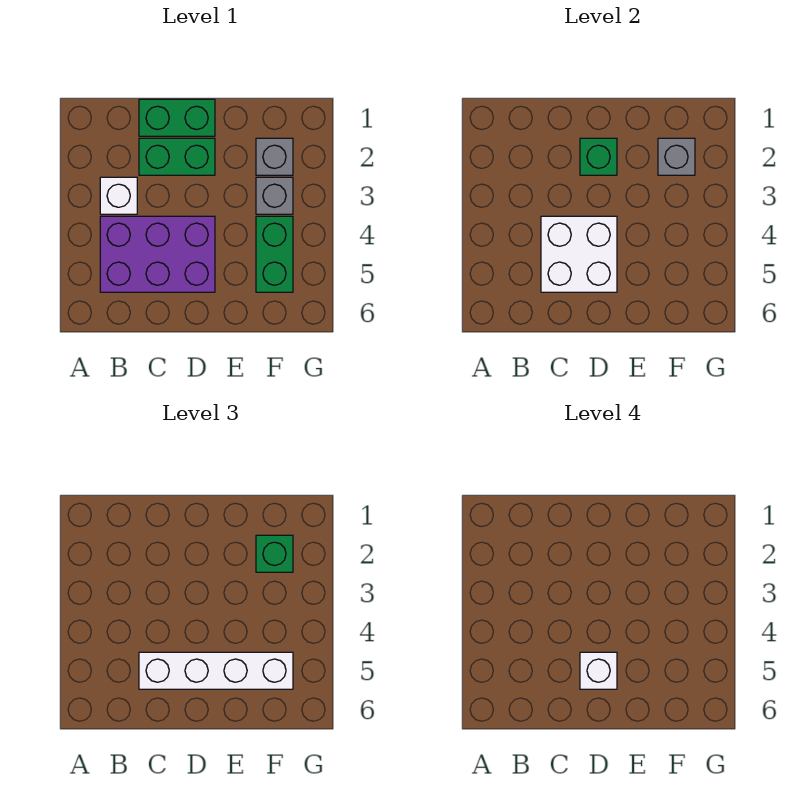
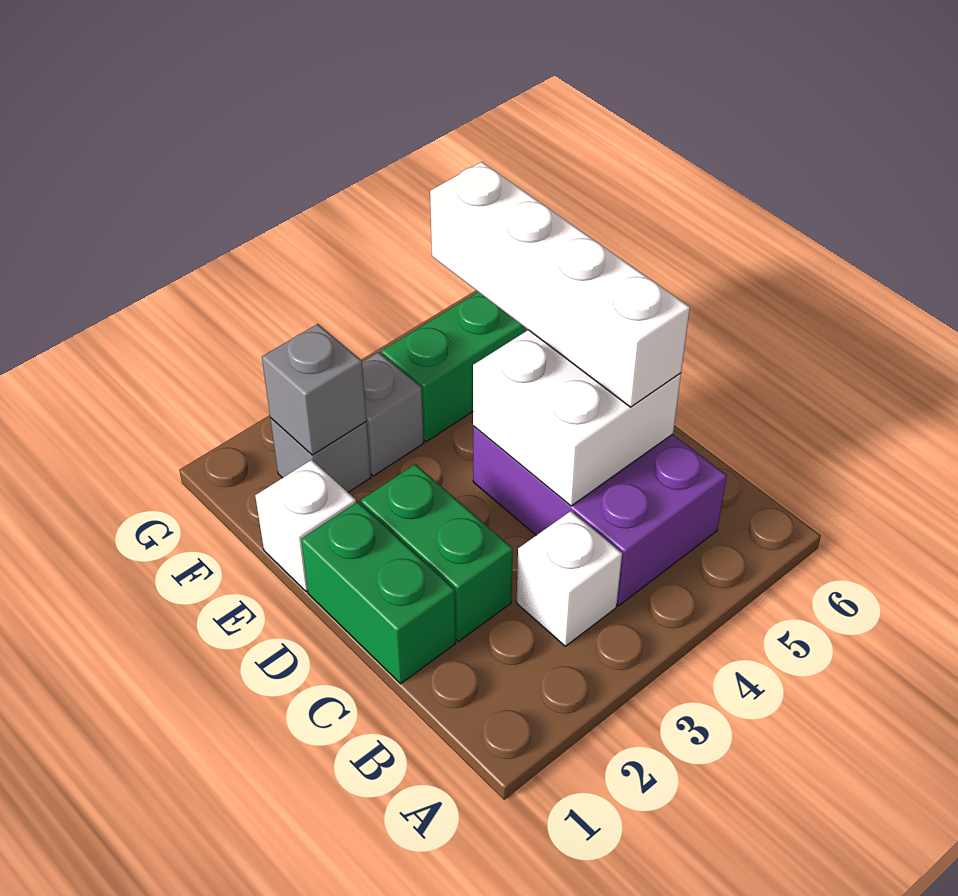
green 1x1 brick [580,138,617,175] -> none
white 1x1 brick [580,652,617,689] -> white 1x1 brick moved to [255,460,356,591]
green 1x1 brick [256,535,293,572] -> none

